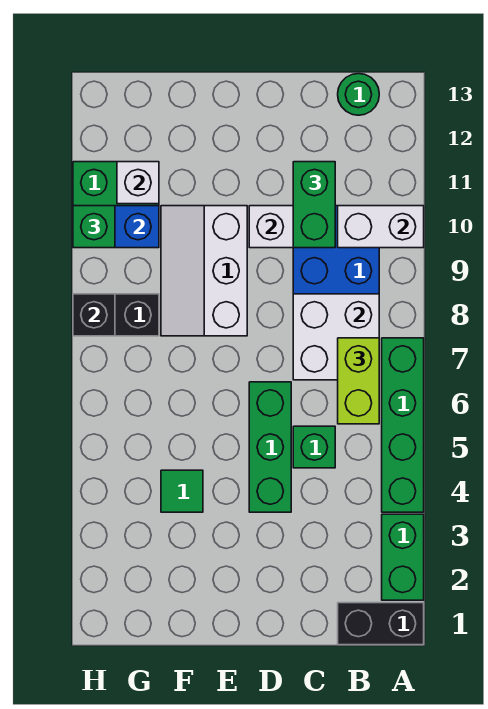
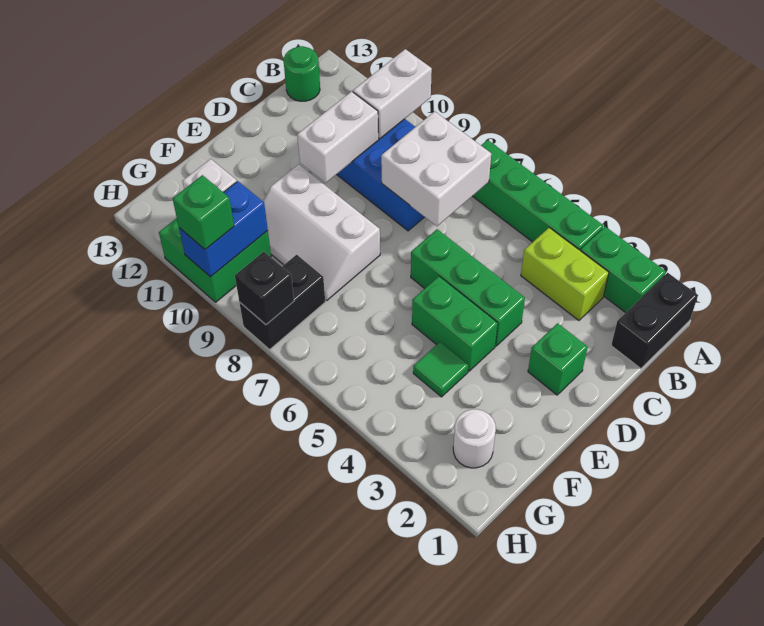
lime 1x2 brick [338,338,379,424] -> lime 1x2 brick moved to [521,228,609,320]
green 1x1 brick [293,426,335,468] -> green 1x1 brick moved to [528,323,588,395]
green 1x2 brick [293,162,335,248] -> green 1x2 brick moved to [412,276,498,371]
none -> white 1x1 round brick [453,409,496,468]

